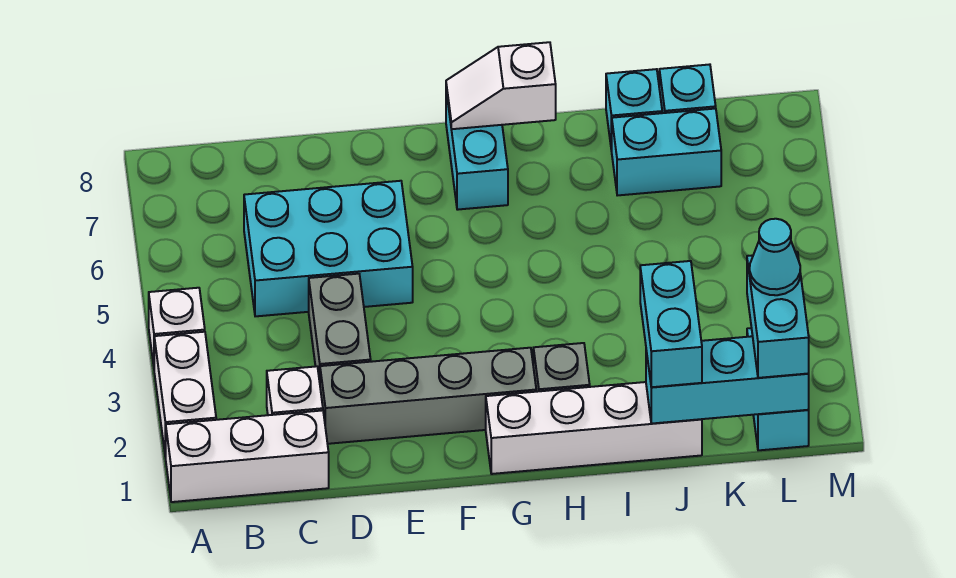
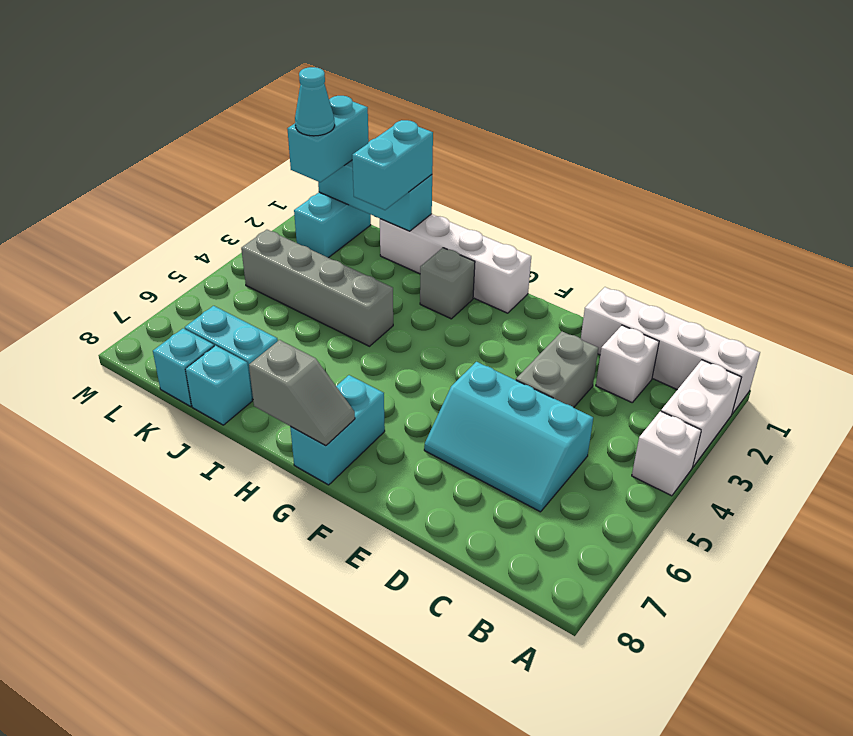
white 1x3 brick [166,410,329,502] -> white 1x4 brick [581,287,760,414]
cyan 2x3 brick [244,181,413,316] -> cyan 2x3 slope [424,362,593,512]
grey 1x4 brick [320,348,536,444] -> grey 1x4 brick moved to [241,230,393,346]
white 1x2 slope [446,42,556,129] -> grey 1x2 slope [249,340,355,446]

